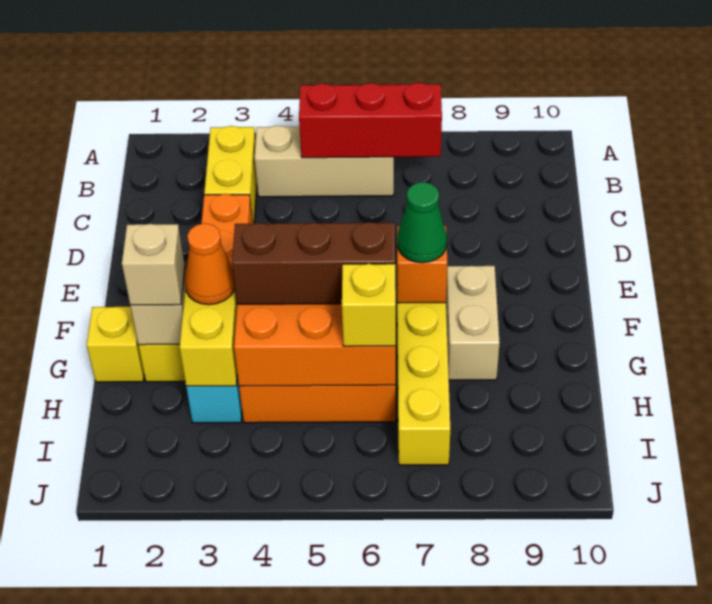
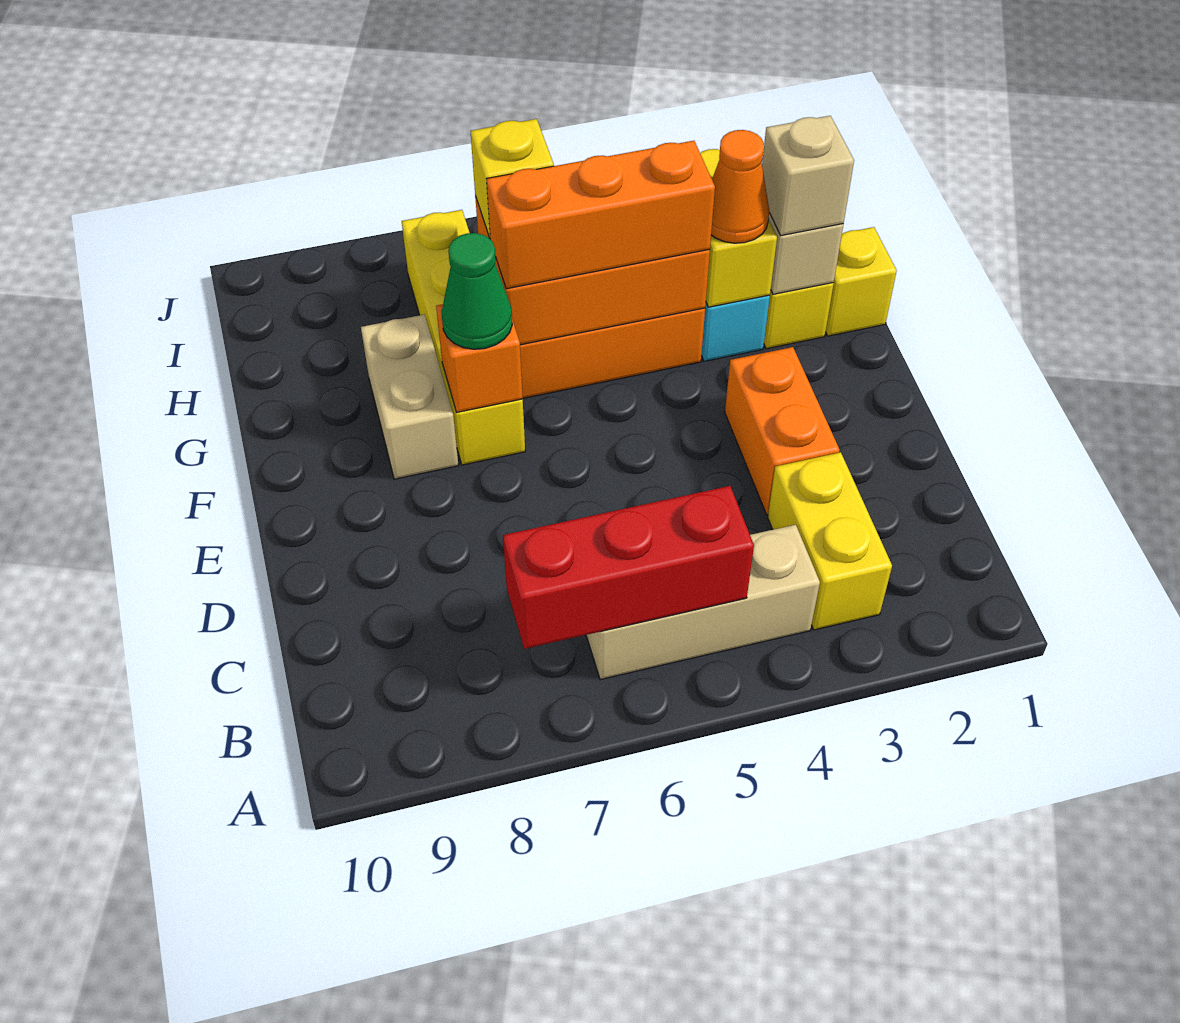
brown 1x3 brick [232,222,395,304] -> orange 1x3 brick [487,141,715,289]

